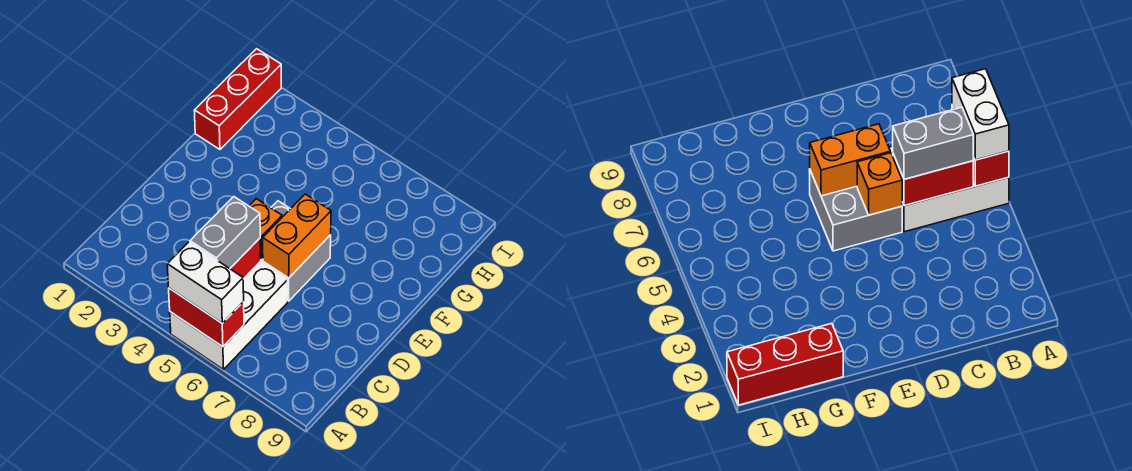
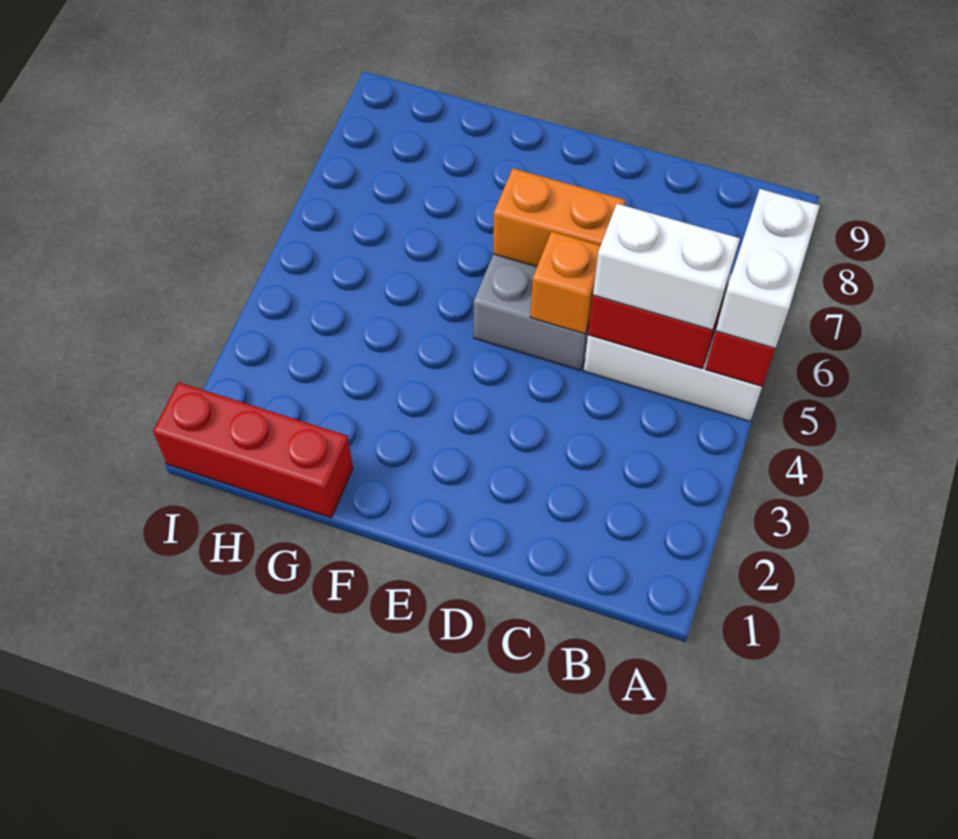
grey 1x2 brick [190,197,260,269] -> white 1x2 brick [593,204,740,330]

